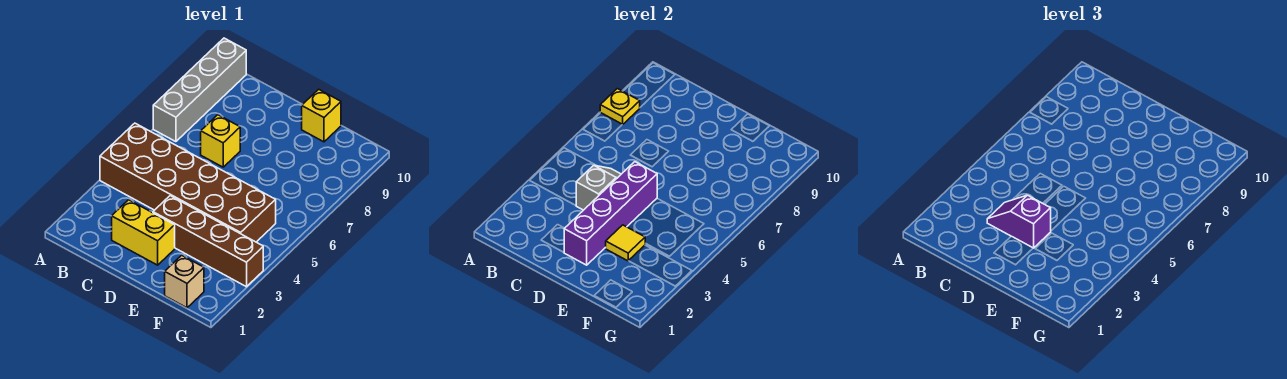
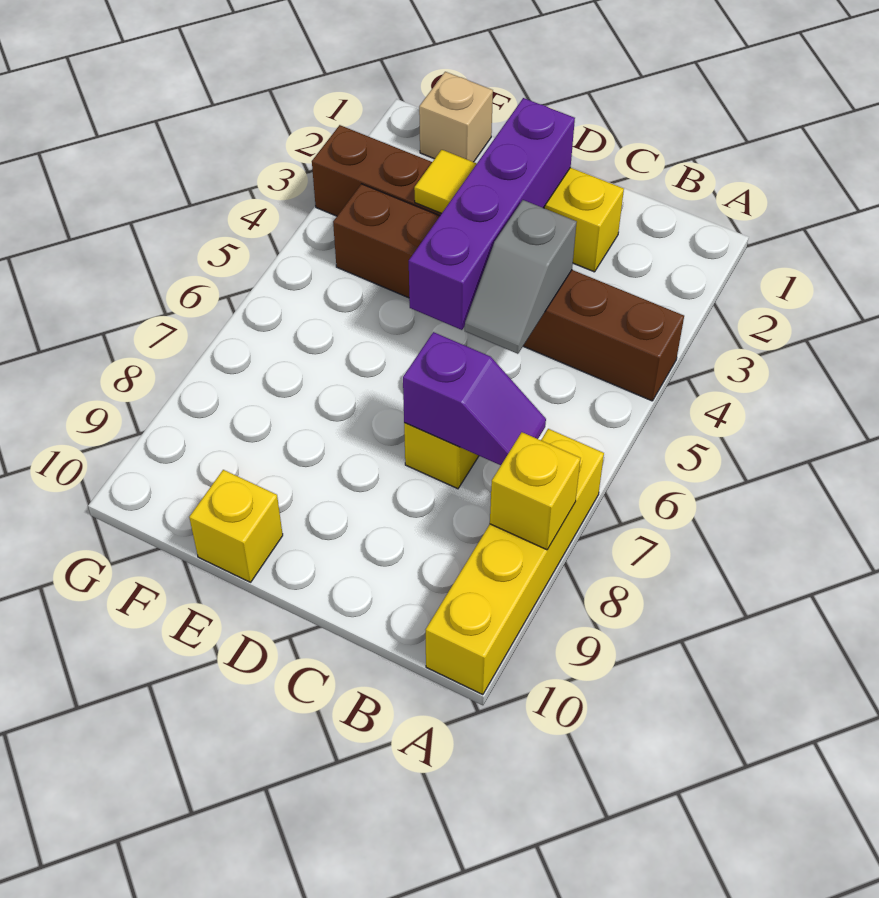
brown 2x6 brick [100,123,276,242] -> brown 1x6 brick [333,184,684,401]
grey 1x4 brick [153,38,246,142] -> yellow 1x4 brick [426,429,604,695]
yellow 1x1 plate [600,89,640,125] -> yellow 1x1 brick [490,432,581,550]
purple 1x2 slope [987,195,1051,248] -> purple 1x2 slope moved to [403,332,546,465]

